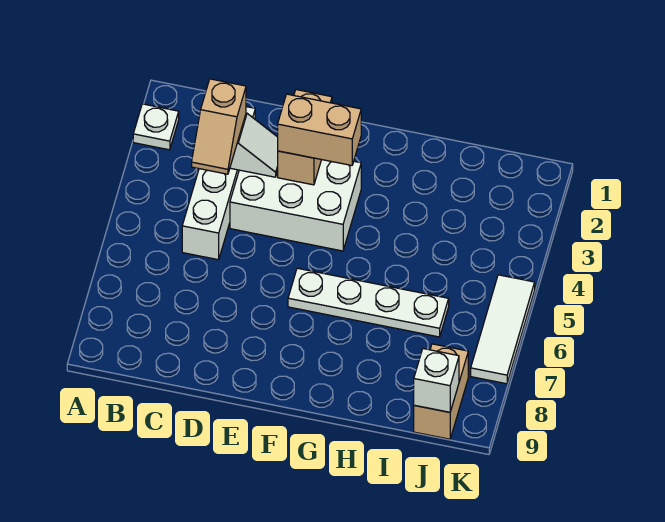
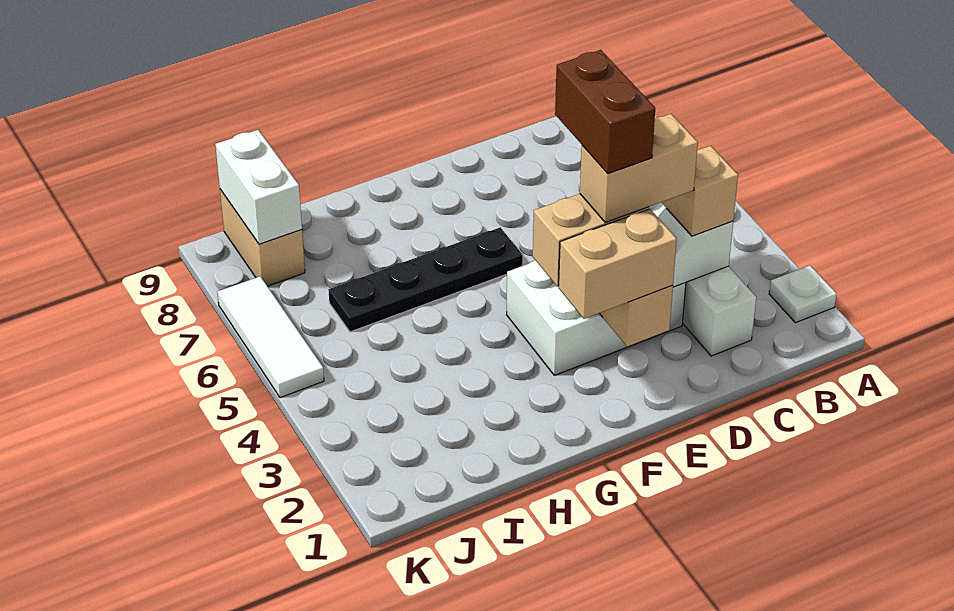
none -> tan 1x2 brick [580,114,698,222]
none -> tan 1x2 brick [559,209,677,319]
none -> brown 1x2 brick [555,50,655,174]
white 1x4 plate [288,268,449,337] -> black 1x4 plate [329,227,523,332]
white 1x1 brick [414,349,459,412] -> white 1x2 brick [215,130,302,244]

